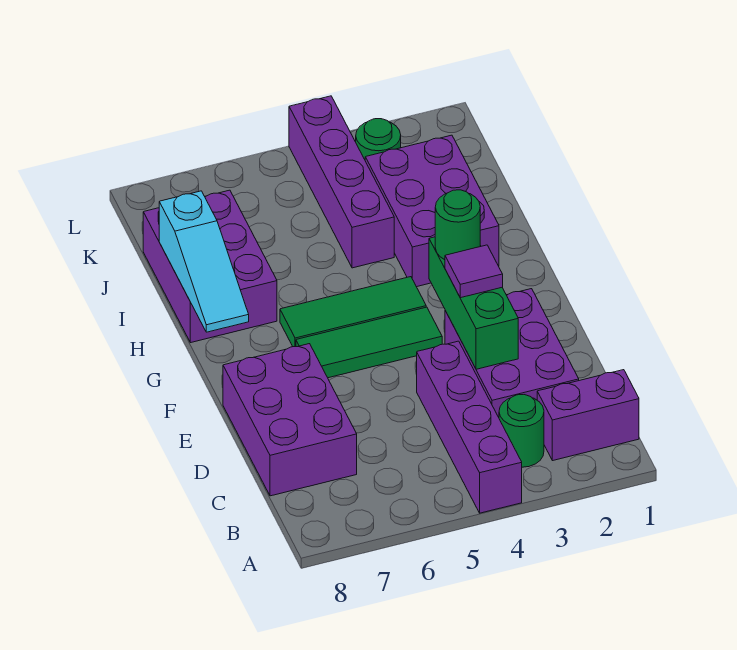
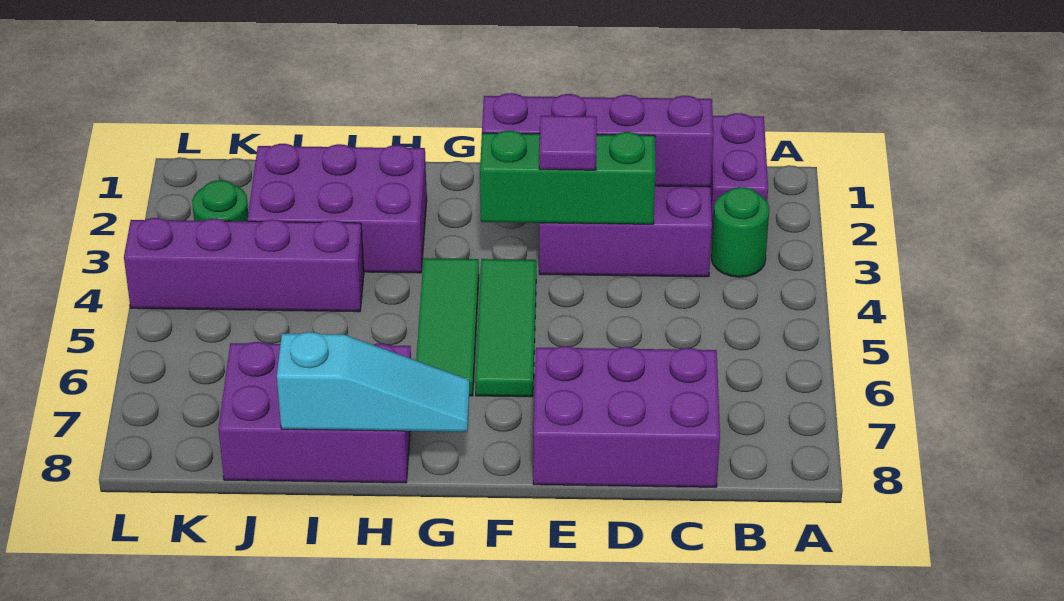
purple 1x4 brick [417,341,522,513] -> purple 1x4 brick moved to [482,93,714,187]
green 1x1 round brick [435,190,480,260] -> none

